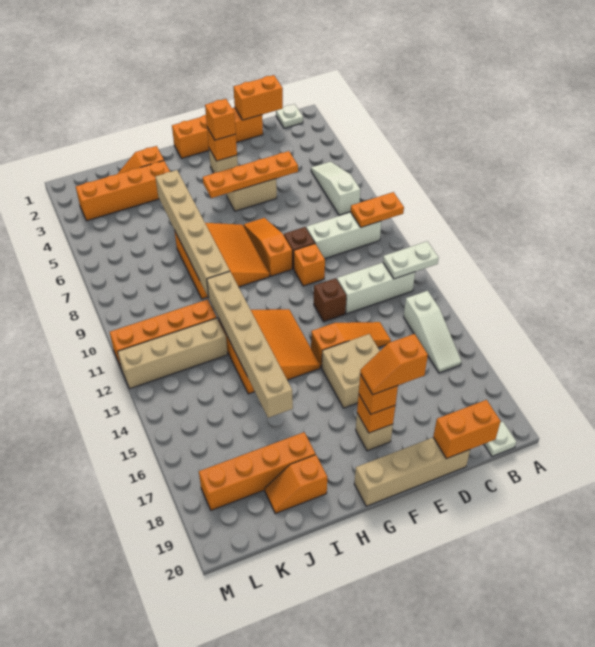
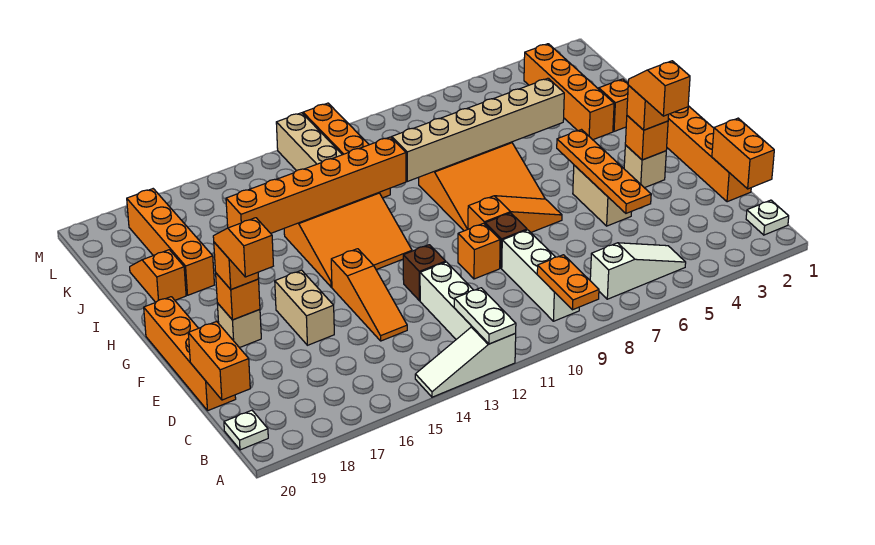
white 1x3 slope [404,291,461,373] -> white 1x3 slope moved to [415,327,516,397]
tan 1x4 brick [354,438,470,506] -> orange 1x4 brick [144,297,236,410]
none -> orange 1x2 slope [628,61,690,116]
tan 2x2 brick [322,334,380,408] -> tan 1x2 brick [275,270,334,345]
tan 1x6 brick [207,271,293,418] -> orange 1x6 brick [226,137,406,233]

